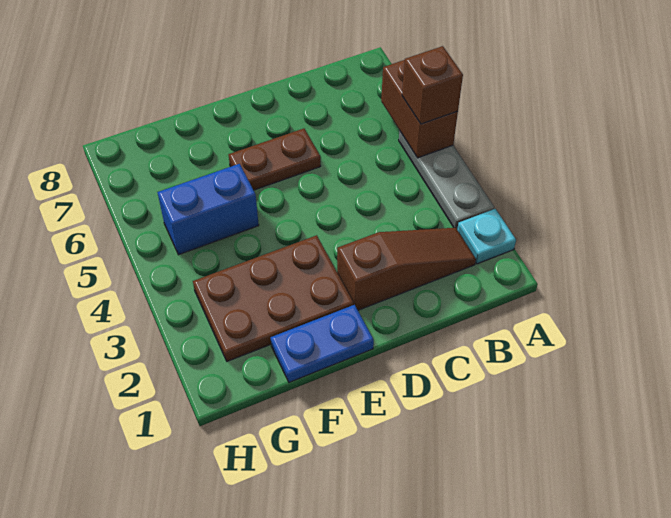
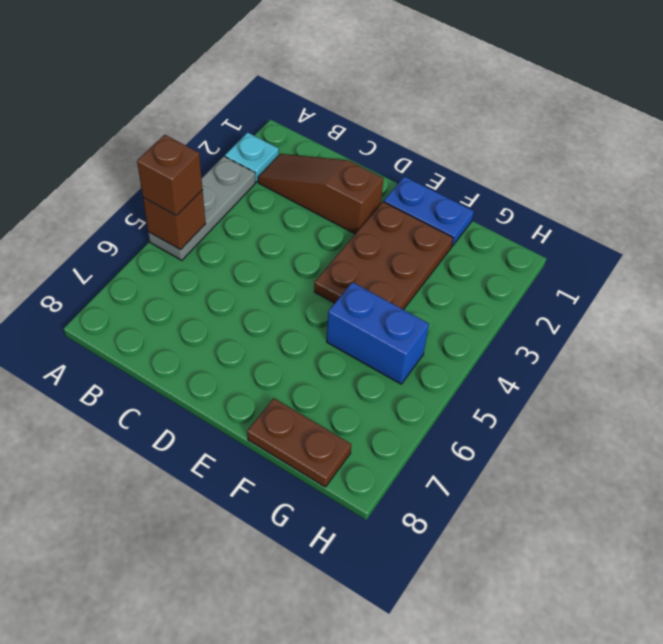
brown 1x2 brick [381,60,458,158] -> brown 1x1 brick [143,190,206,250]
brown 1x2 plate [229,129,321,190] -> brown 1x2 plate moved to [247,398,351,487]
brown 2x3 plate [193,235,354,361] -> brown 2x3 plate turned to [314,202,453,310]

